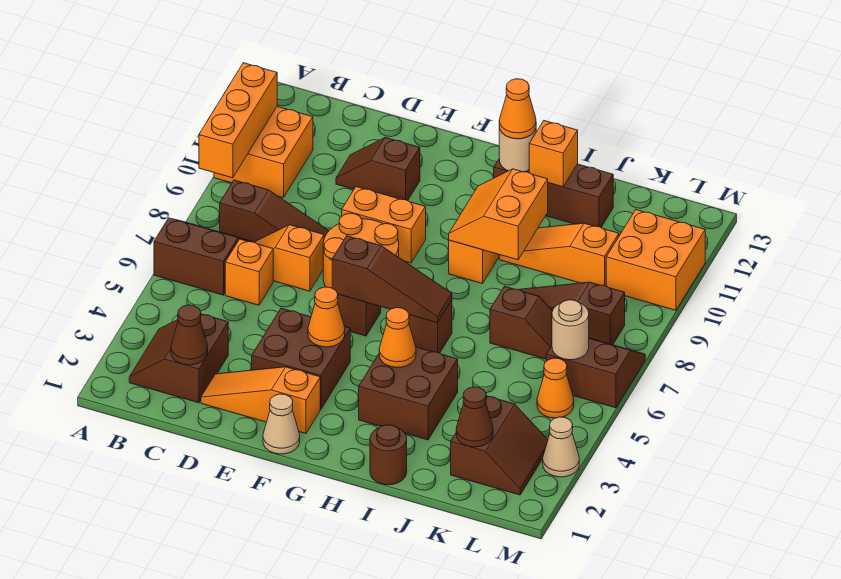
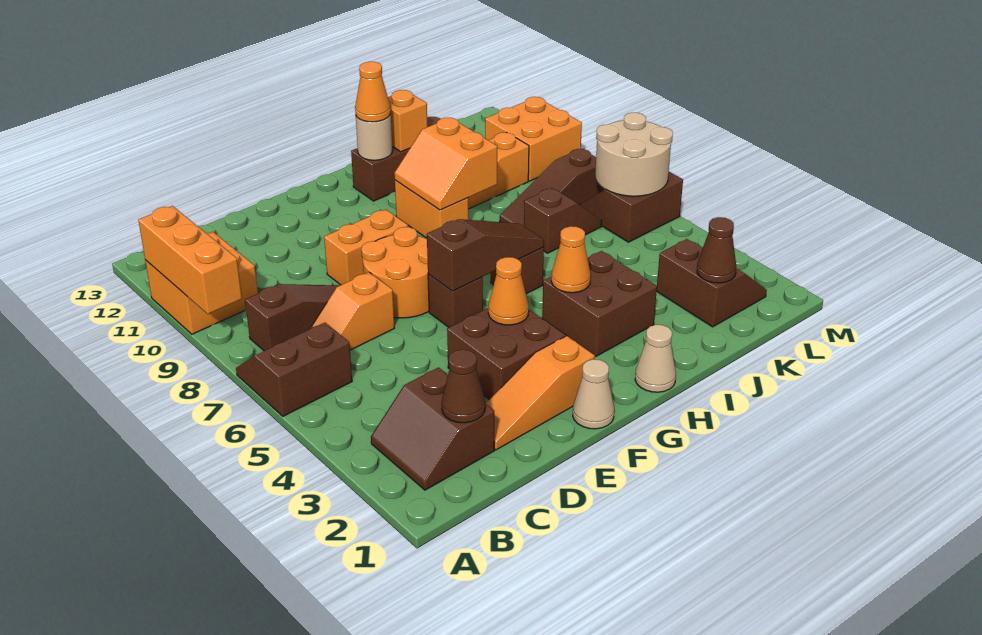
orange 1x1 brick [225,239,273,305] -> none
brown 1x2 slope [336,138,420,201] -> none
brown 1x1 round brick [370,425,407,485] -> none
orange 1x1 cone [537,358,574,418] -> none
tan 1x1 round brick [552,300,589,360] -> tan 2x2 round brick [595,113,673,196]
tan 1x1 cone [543,417,579,477] -> tan 1x1 cone moved to [635,325,676,392]

